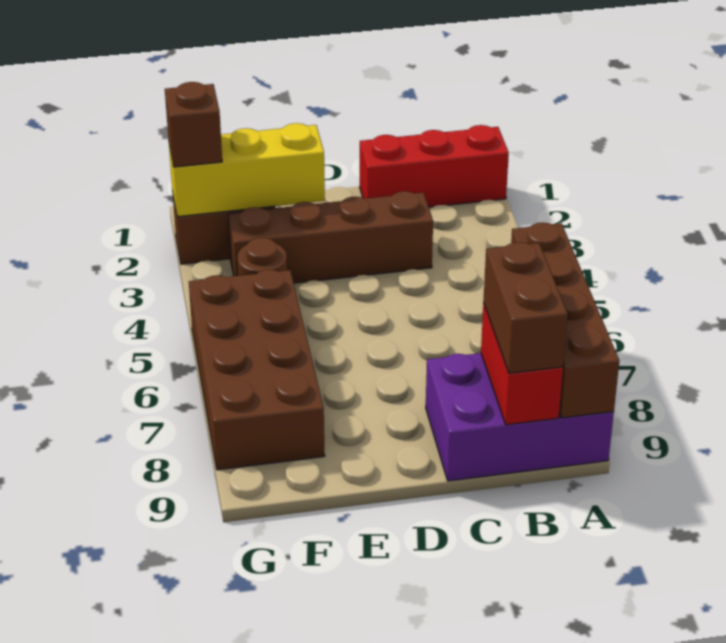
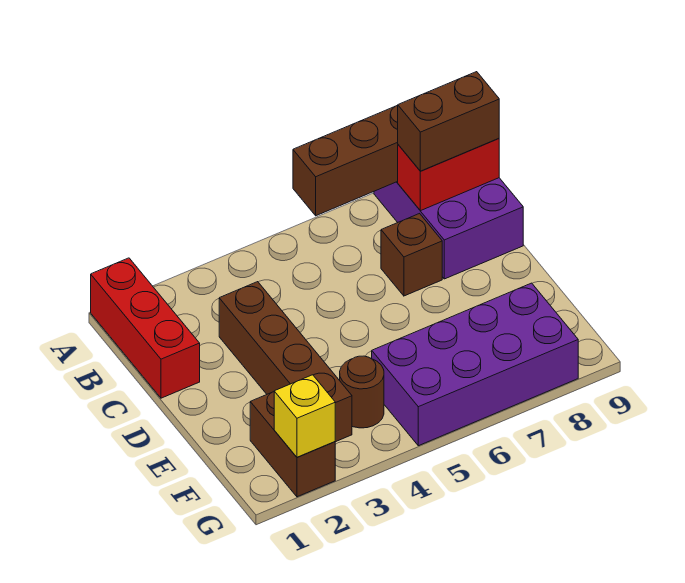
yellow 1x3 brick [169,123,325,217] -> yellow 1x1 brick [274,375,335,457]
brown 2x4 brick [189,270,325,470] -> purple 2x4 brick [372,283,578,446]
brown 1x1 brick [165,82,222,167] -> brown 1x1 brick moved to [381,214,442,296]

